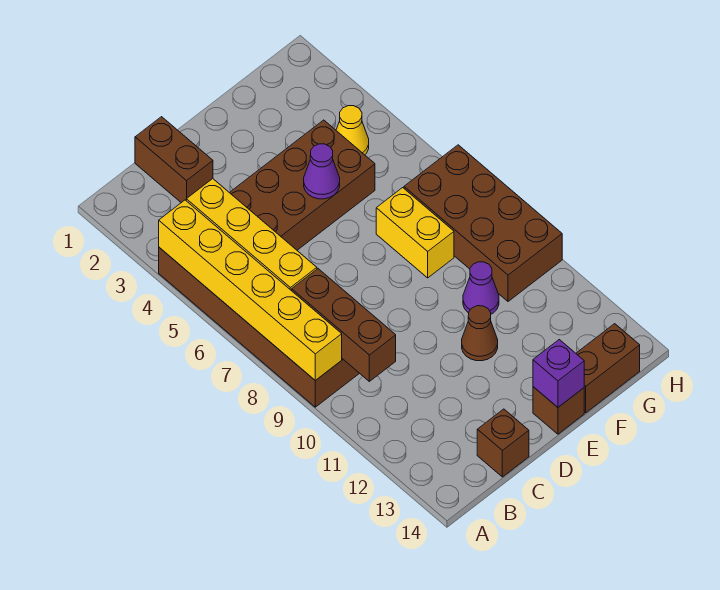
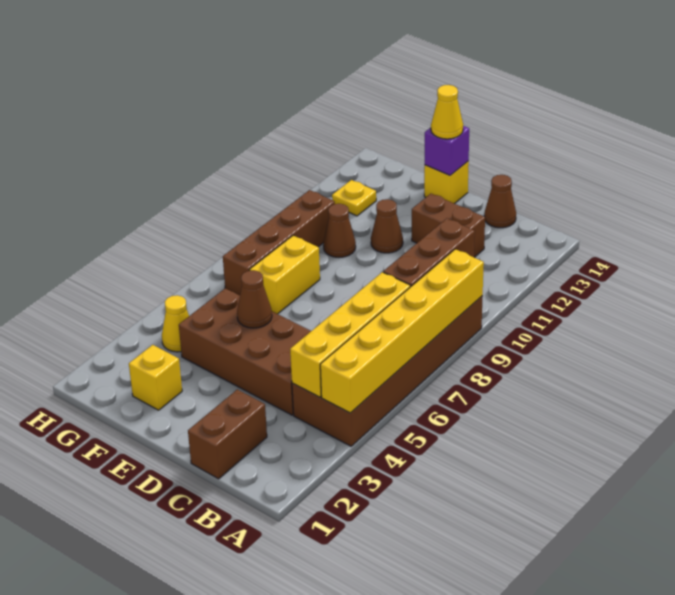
brown 1x1 brick [477,409,529,477] -> brown 1x1 cone [484,175,516,228]
purple 1x1 cone [304,144,340,199] -> brown 1x1 cone [237,270,272,328]
brown 1x1 brick [533,387,584,434] -> yellow 1x1 brick [424,161,469,204]
none -> yellow 1x1 cone [431,85,463,139]
none -> yellow 1x1 brick [129,345,182,410]
purple 1x1 cone [463,262,499,314] -> brown 1x1 cone [323,204,356,257]
brown 1x2 brick [576,324,640,413] -> brown 1x2 brick moved to [412,194,485,258]
brown 2x4 brick [404,145,562,301] -> brown 1x4 brick [223,190,335,295]
none -> yellow 1x1 plate [332,180,376,216]

